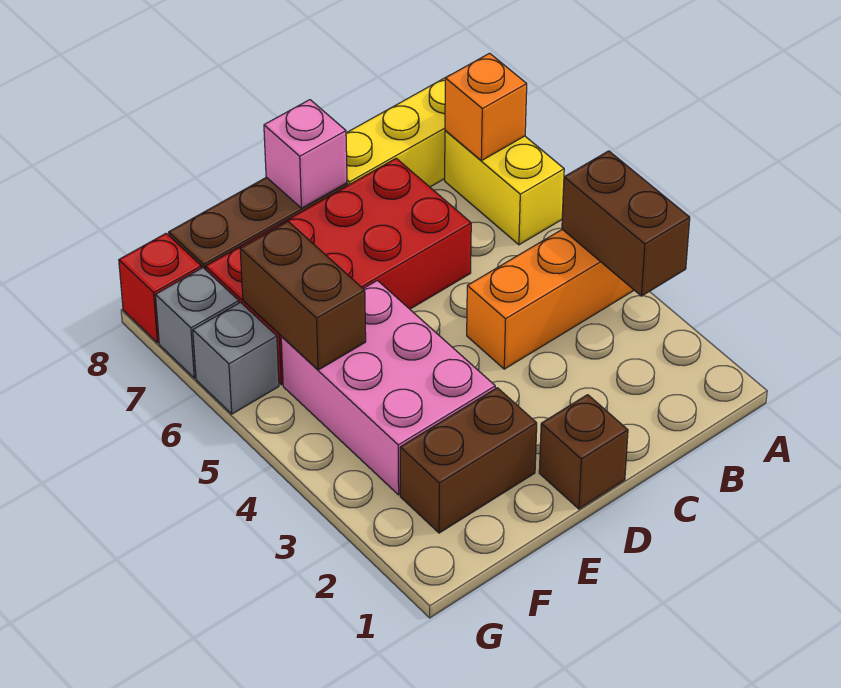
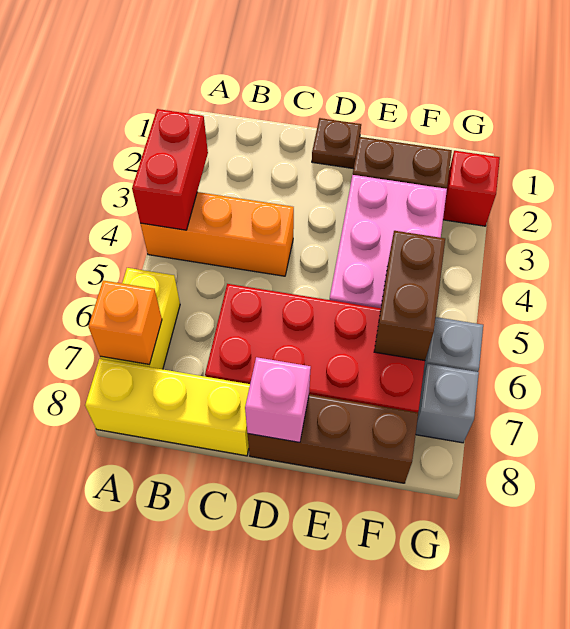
brown 1x2 brick [562,151,690,296] -> red 1x2 brick [132,109,208,230]
brown 1x1 brick [539,395,628,509] -> brown 1x1 plate [312,118,361,169]
red 1x1 brick [119,233,201,343] -> red 1x1 brick moved to [443,151,500,226]

